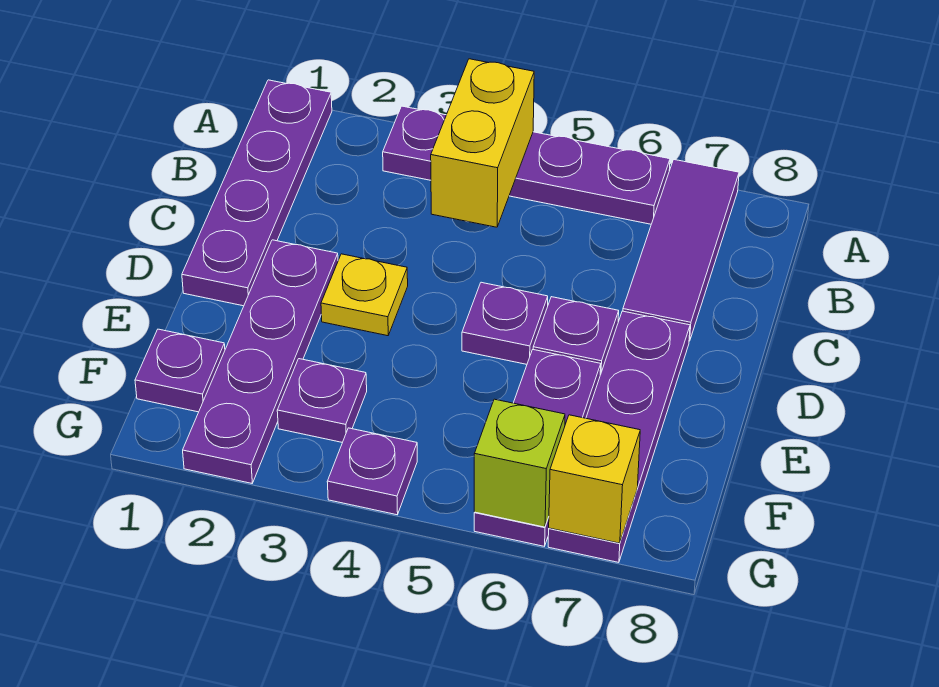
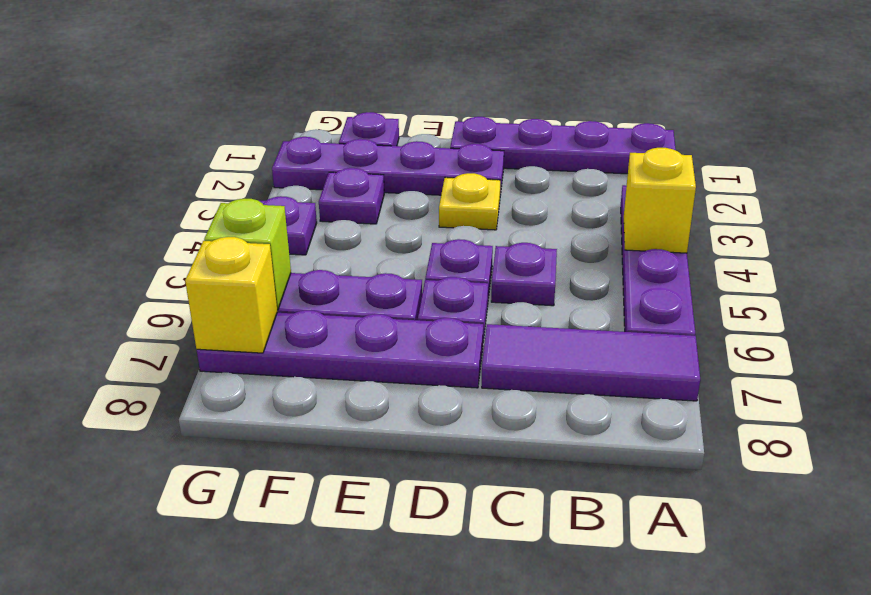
yellow 1x2 brick [431,59,534,227] -> yellow 1x1 brick [624,148,696,253]
none -> purple 1x1 plate [491,243,557,306]

